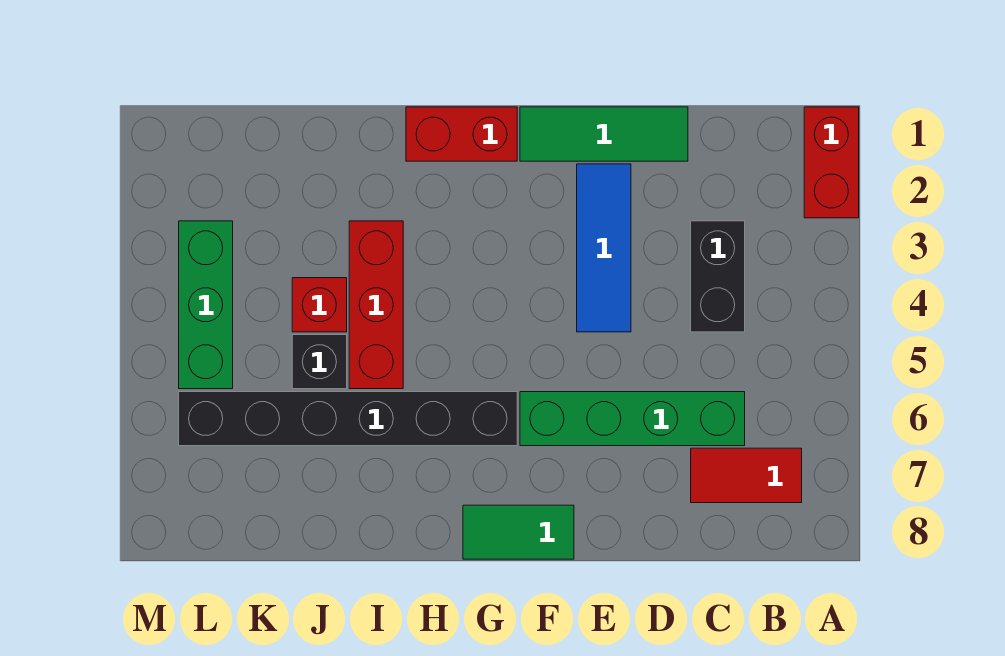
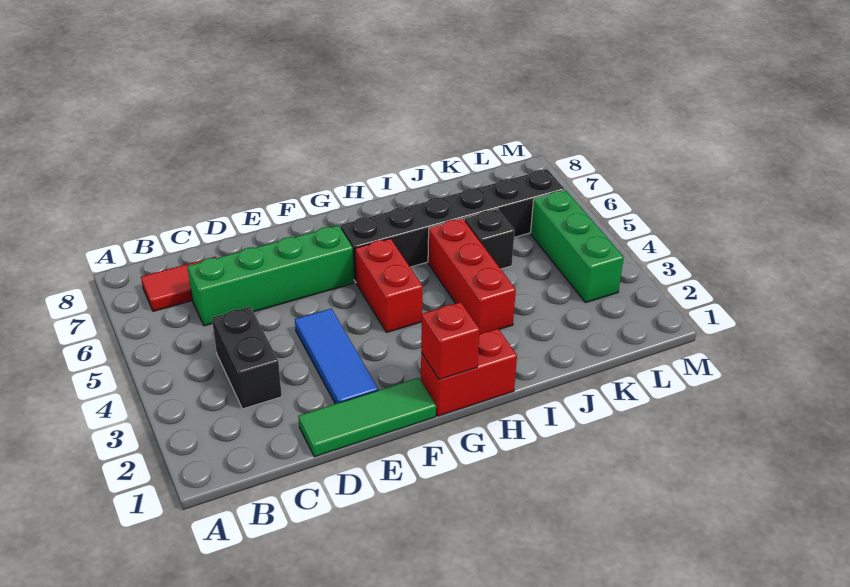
red 1x2 brick [804,107,859,218] -> red 1x2 brick moved to [355,238,423,333]
green 1x2 tile [463,505,574,559] -> none
red 1x1 brick [292,278,347,332] -> red 1x1 brick moved to [421,302,480,380]

